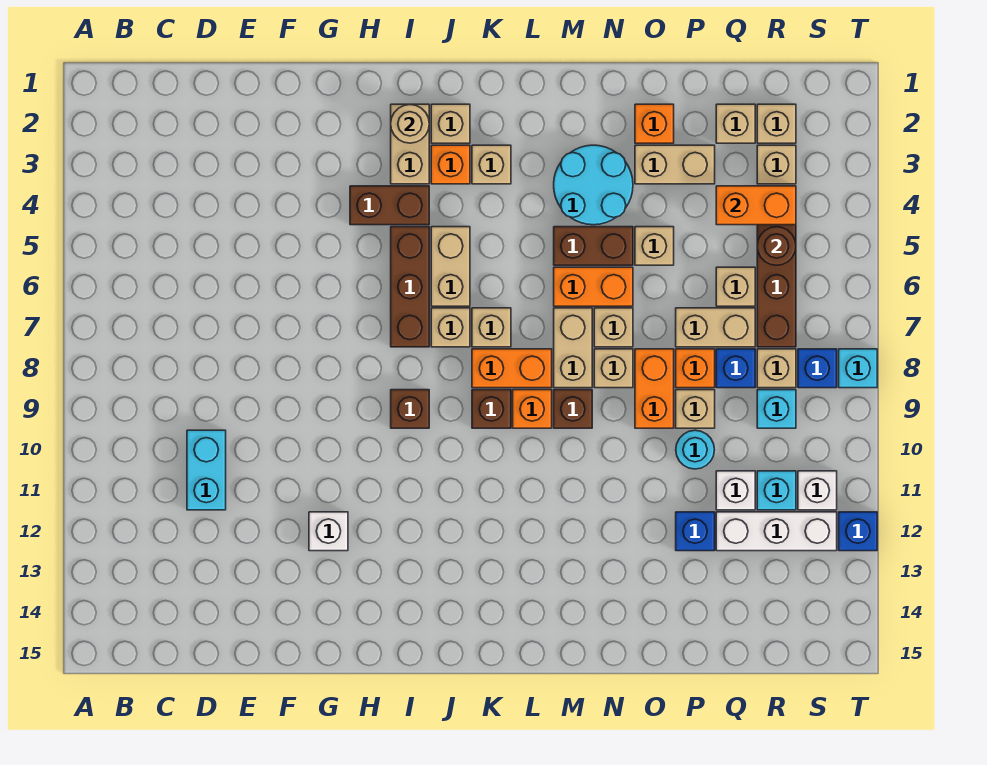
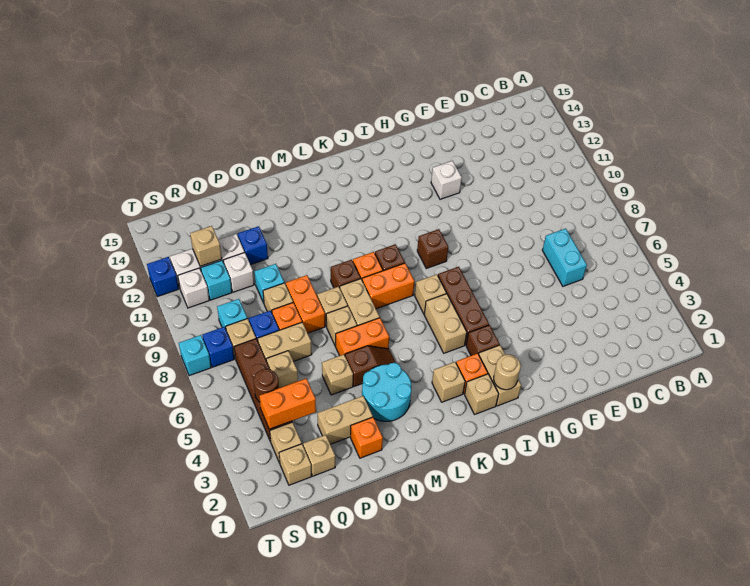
cyan 1x2 brick [187,430,226,510] -> cyan 1x2 brick moved to [542,229,587,286]
brown 1x2 brick [350,186,429,225] -> brown 1x1 brick [466,325,500,356]
tan 1x1 brick [472,308,511,347] -> tan 1x1 brick moved to [190,226,222,266]
brown 1x2 brick [554,227,633,265] -> brown 1x2 slope [345,346,396,387]
cyan 1x1 round brick [676,430,714,469] -> cyan 1x1 brick [254,264,284,303]

